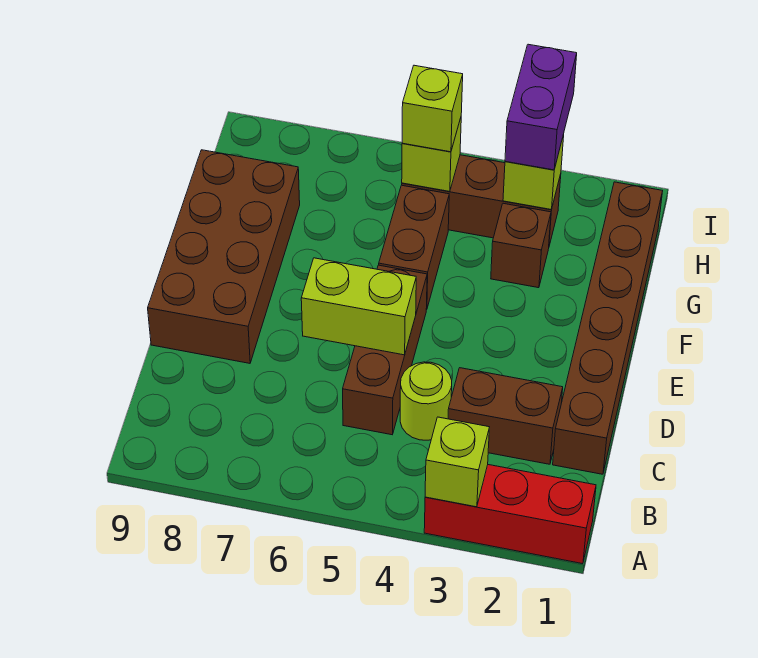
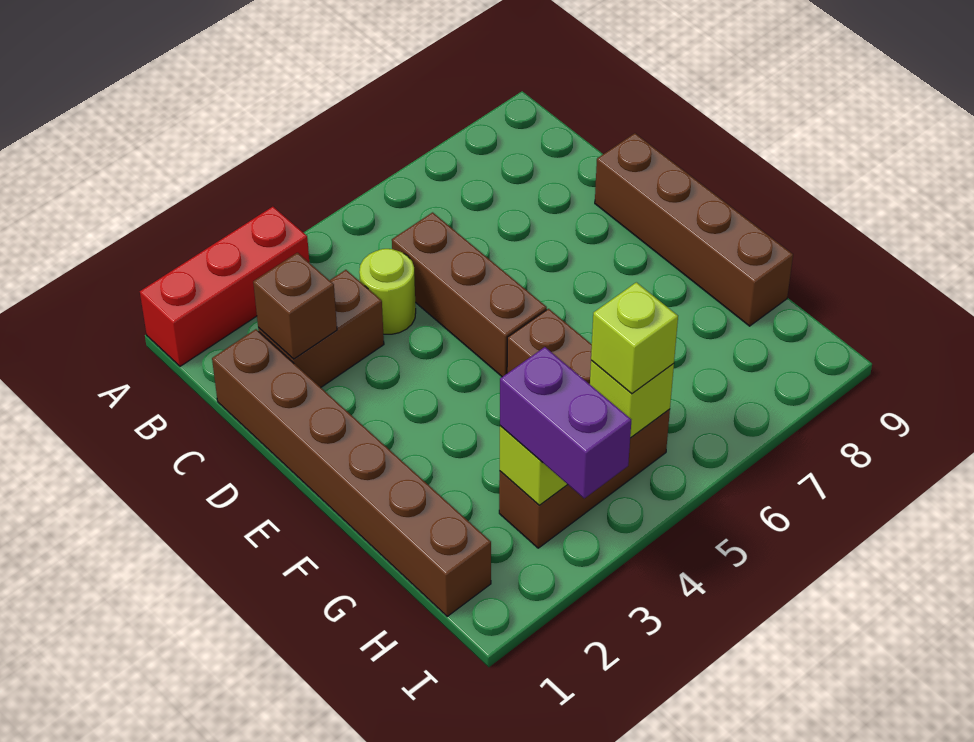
lime 1x1 brick [425,417,489,507] -> none
lime 1x2 brick [301,258,416,355] -> none
brown 2x4 brick [148,150,300,363] -> brown 1x4 brick [595,133,793,326]
brown 1x1 brick [491,203,551,288] -> brown 1x1 brick moved to [253,253,337,359]

